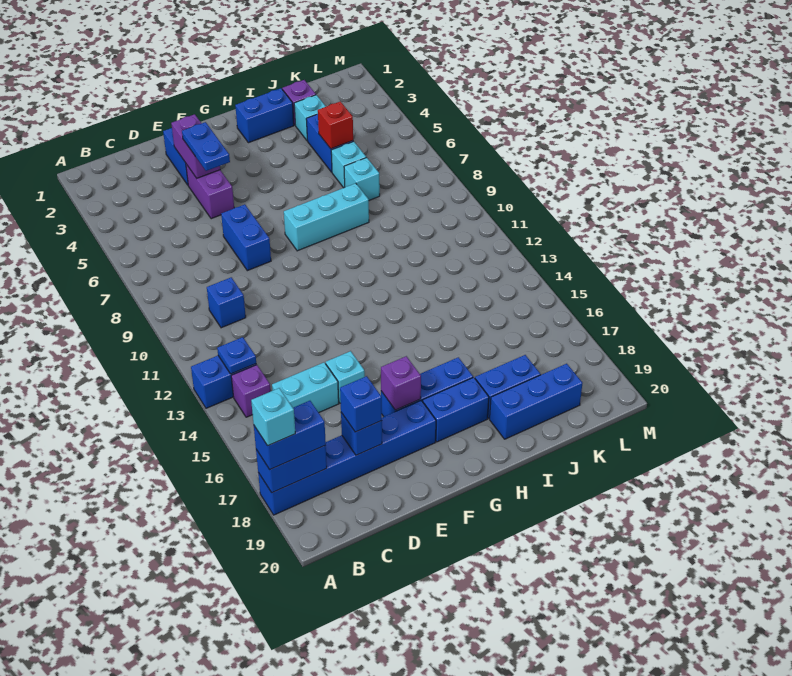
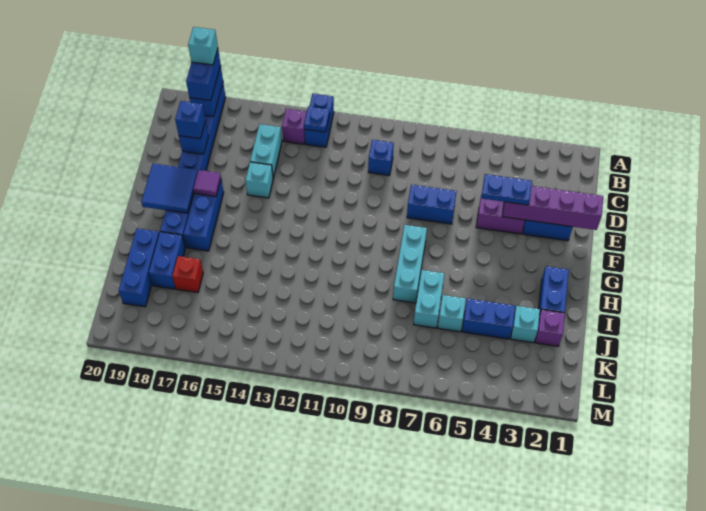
purple 1x2 brick [171,114,220,178] -> purple 1x4 brick [503,186,603,230]
purple 1x1 brick [381,356,421,410] -> purple 1x1 tile [193,170,221,197]
none -> blue 2x2 tile [141,164,198,213]
red 1x1 brick [318,101,353,149] -> red 1x1 brick moved to [172,256,203,293]
cyan 1x1 brick [344,157,380,200] -> cyan 1x2 brick [414,270,444,328]

